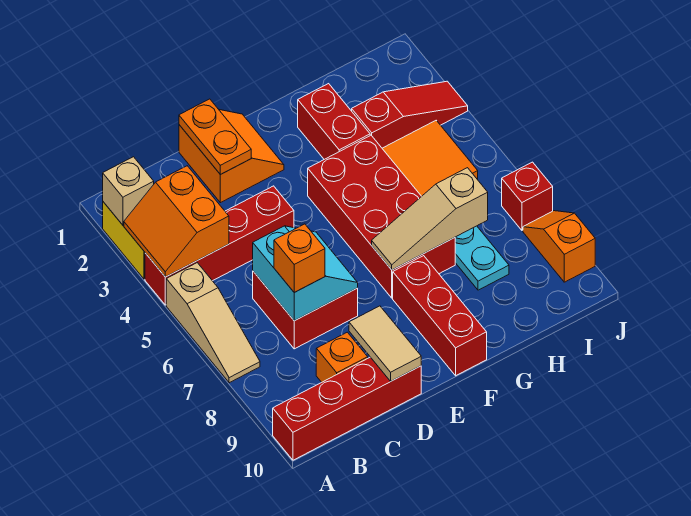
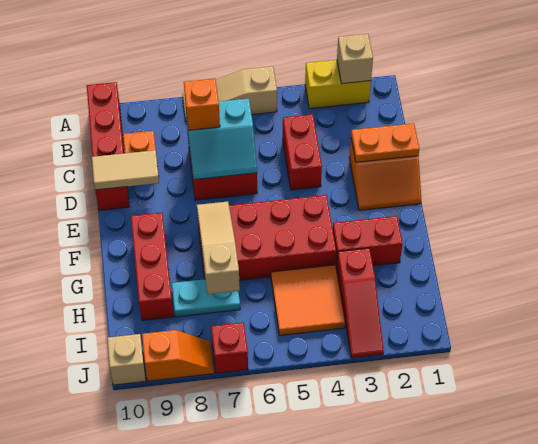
orange 2x2 slope [124,166,229,277] -> none
red 1x4 brick [145,186,294,305] -> red 1x2 brick [283,114,322,190]
red 1x3 brick [393,256,487,376] -> red 1x3 brick turned to [131,213,174,321]
none -> tan 1x1 brick [107,334,146,385]

